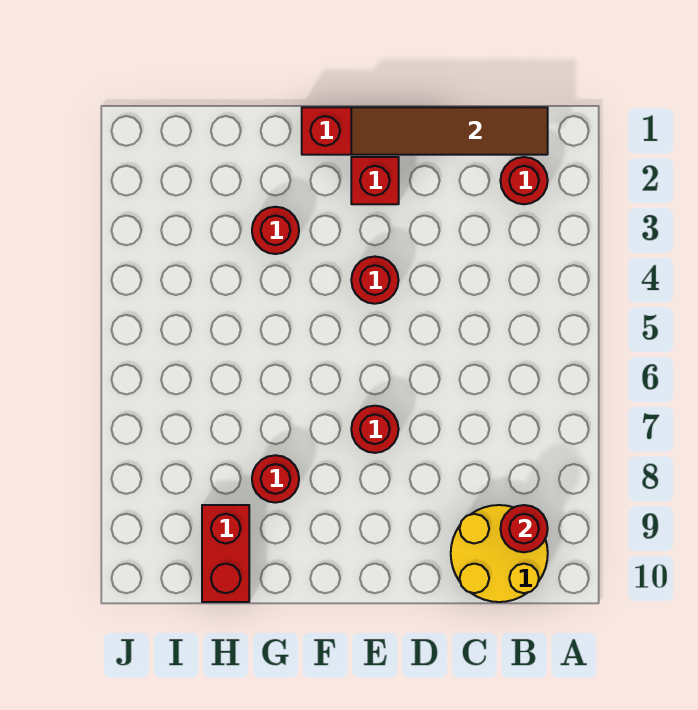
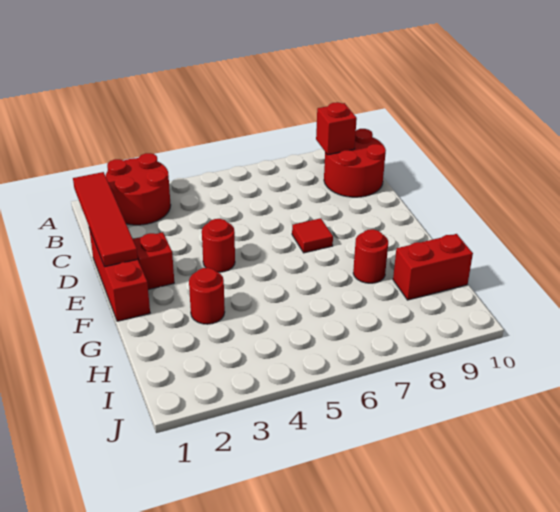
brown 1x4 tile [351,107,548,155] -> red 1x4 tile [73,172,138,267]
red 1x1 round brick [500,157,548,204] -> red 2x2 round brick [106,153,171,225]
yellow 2x2 round brick [451,505,548,602] -> red 2x2 round brick [324,129,386,197]
red 1x1 round brick [500,505,548,552] -> red 1x1 brick [316,102,357,155]
red 1x1 round brick [351,406,399,453] -> red 1x1 tile [292,218,333,253]

